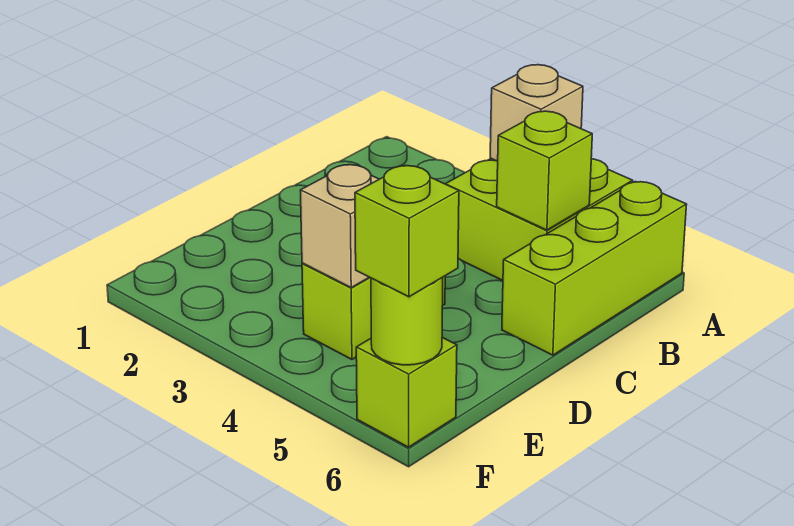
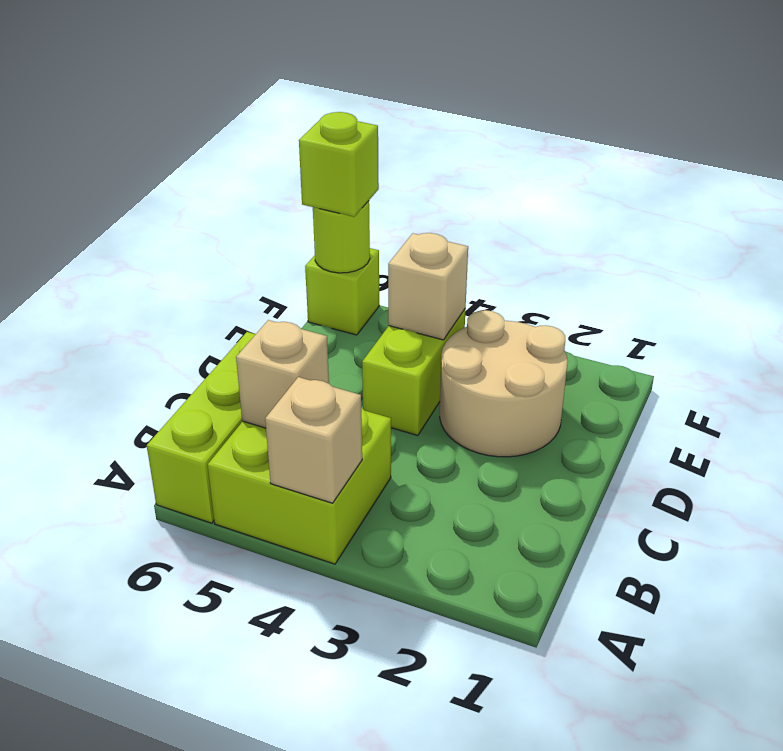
lime 1x1 brick [497,111,592,230] -> tan 1x1 brick [236,320,329,428]
none -> tan 2x2 round brick [440,310,568,457]

